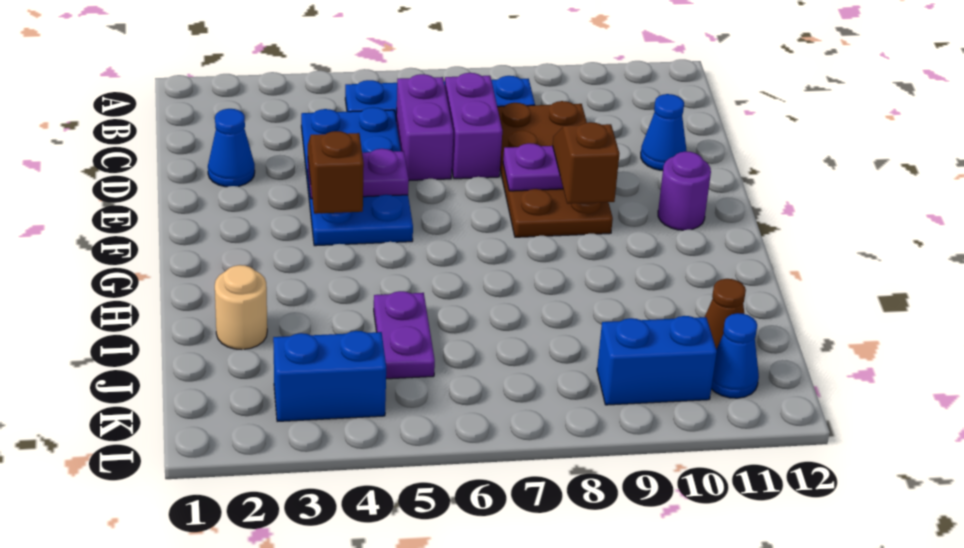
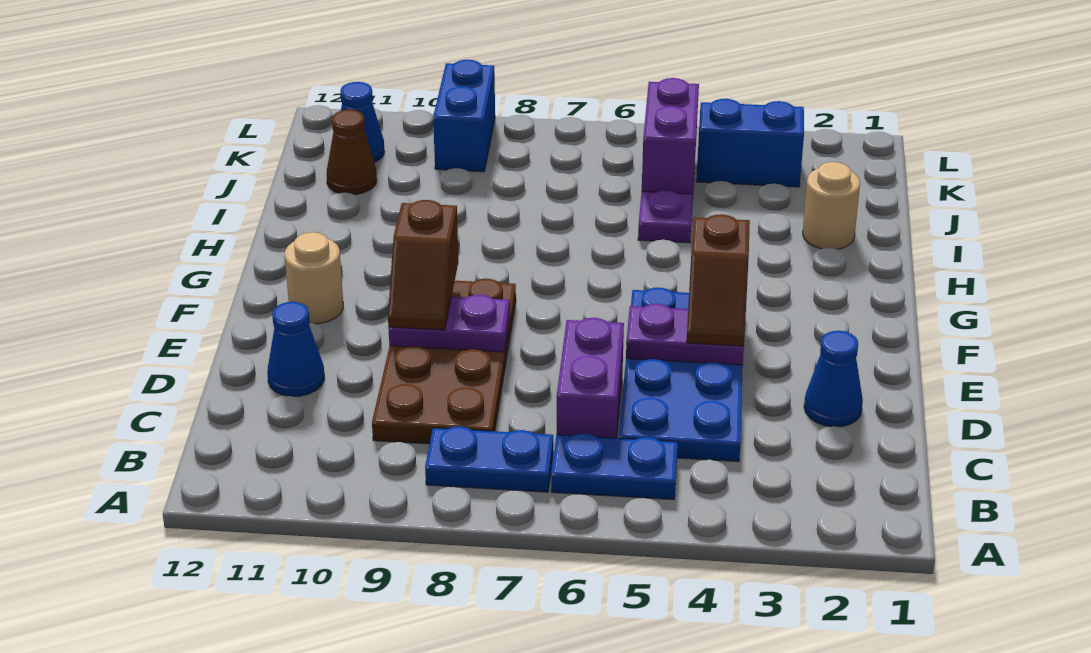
purple 1x2 brick [445,73,502,179] -> purple 1x2 brick moved to [642,78,699,194]
purple 1x1 round brick [658,151,711,230] -> tan 1x1 round brick [285,232,343,324]
blue 1x2 brick [597,316,717,405] -> blue 1x2 brick turned to [433,60,495,172]

